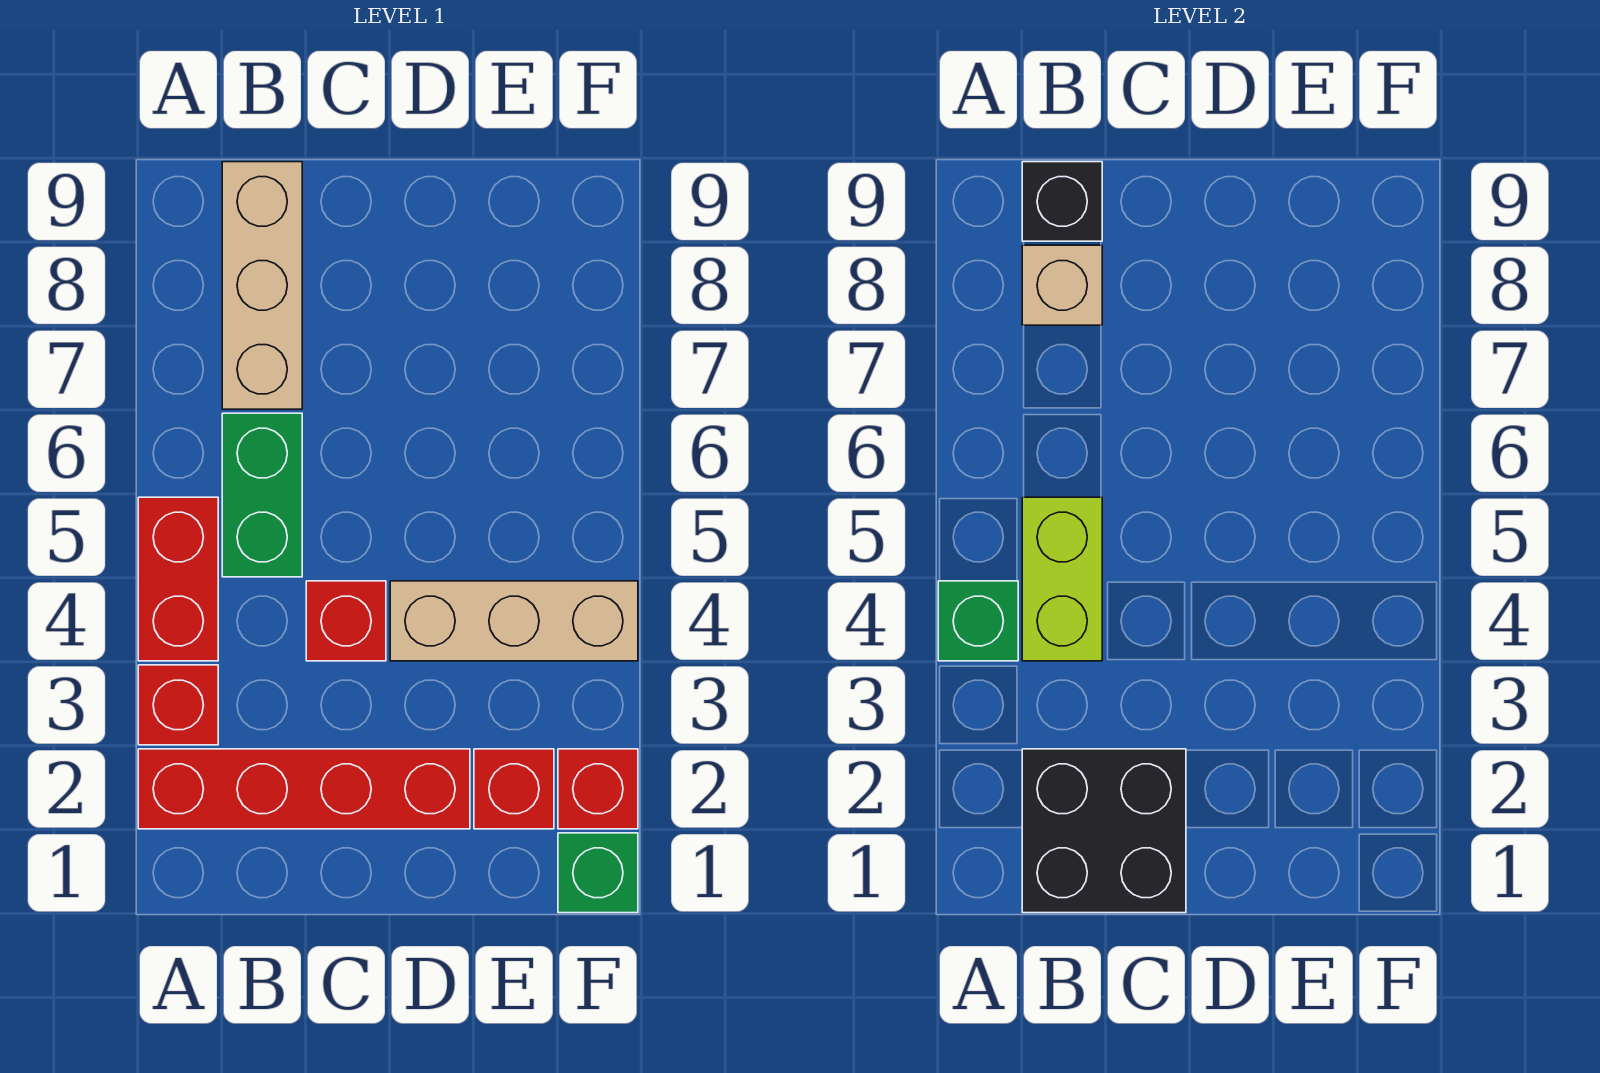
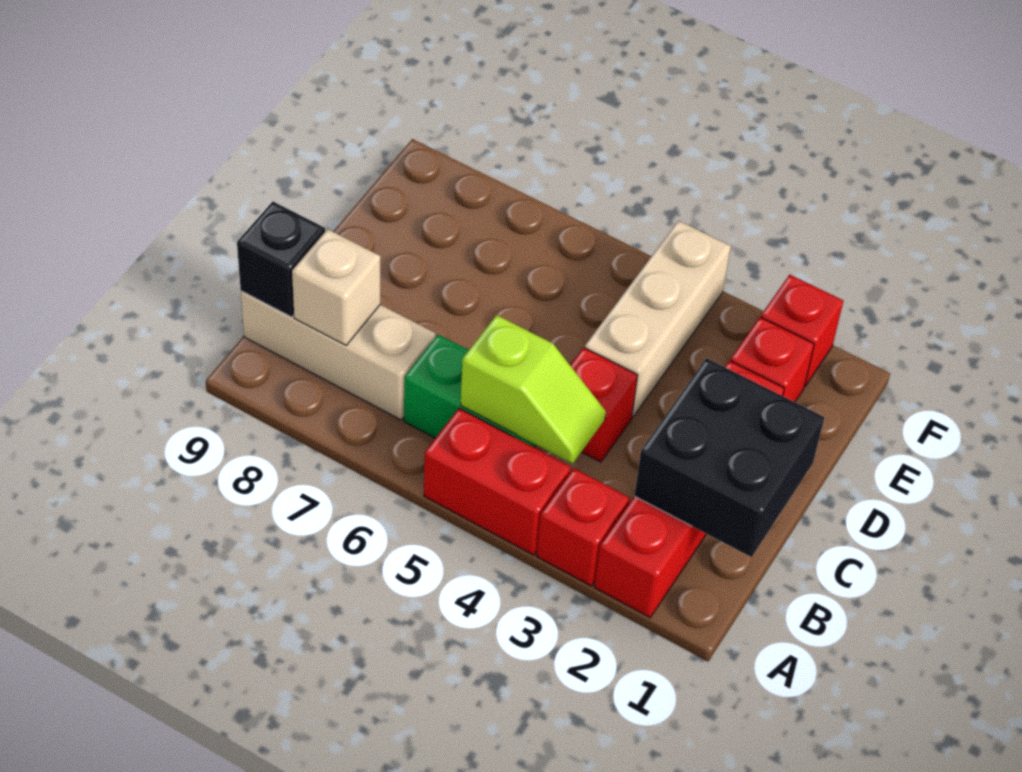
green 1x1 brick [938,581,1018,661] -> none
lime 1x2 brick [1022,497,1102,661] -> lime 1x2 slope [461,315,606,464]
green 1x1 brick [558,833,638,913] -> none

